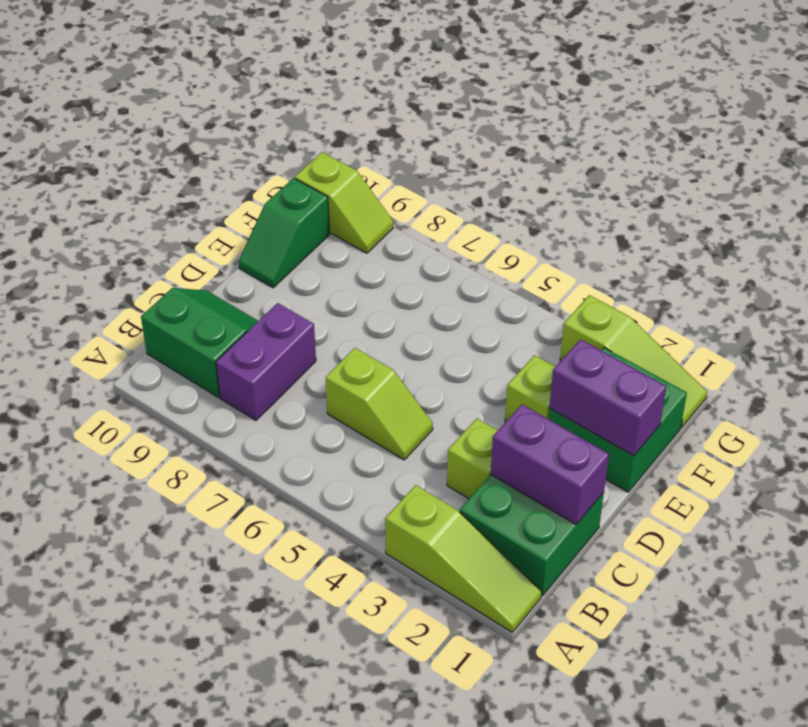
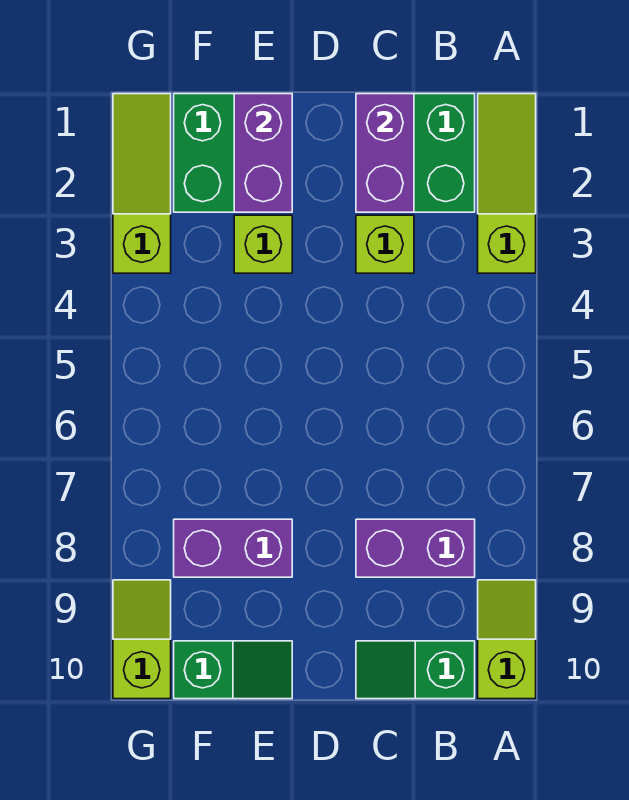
green 2x2 slope [141,288,258,397] -> green 1x2 slope [356,641,475,699]
lime 1x2 slope [326,348,433,460] -> lime 1x2 slope moved to [478,580,536,699]
none -> purple 1x2 brick [174,519,292,577]

